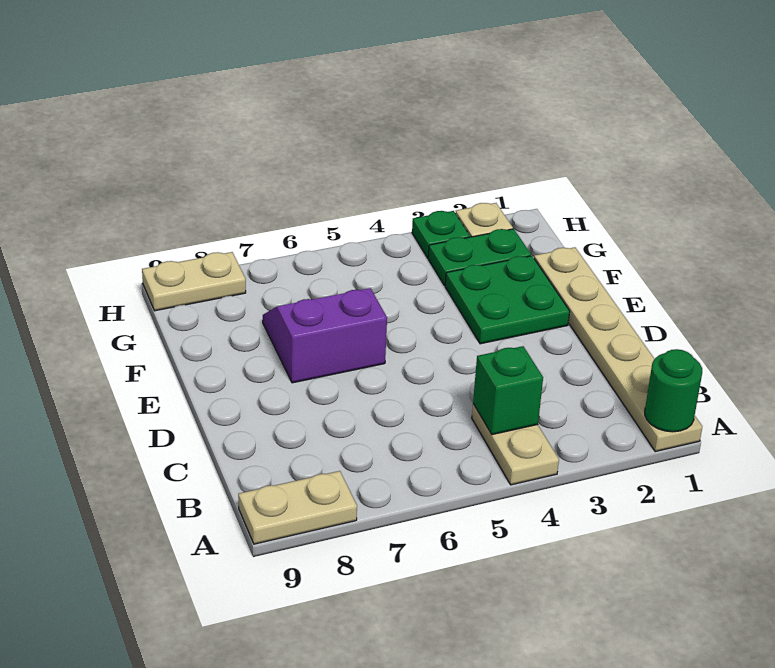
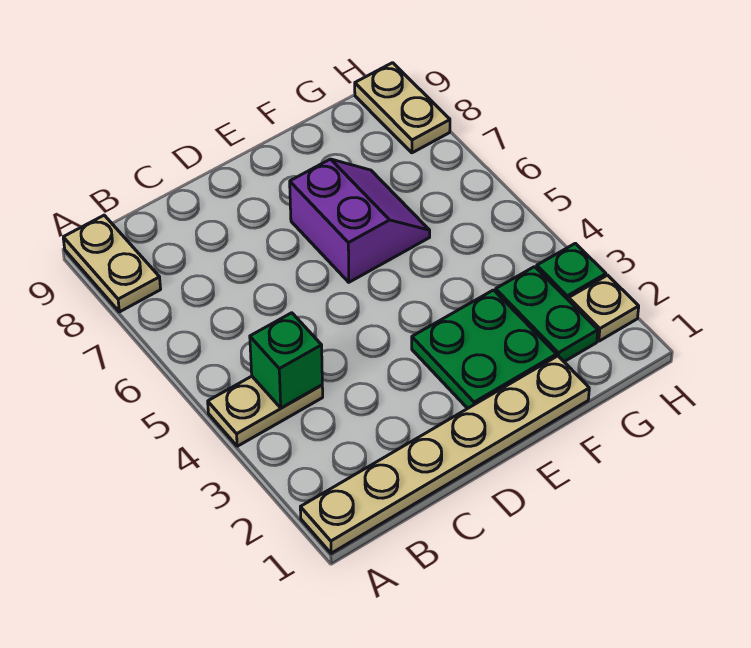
green 1x1 round brick [645,349,702,432] -> none

